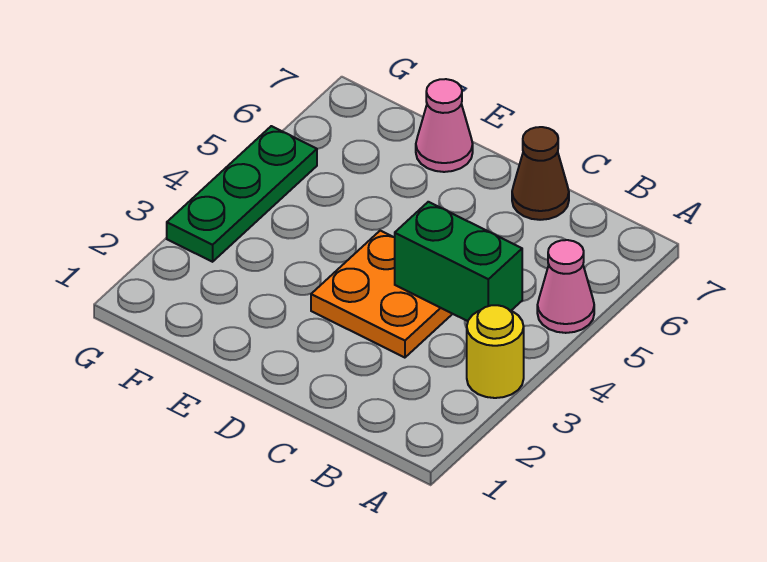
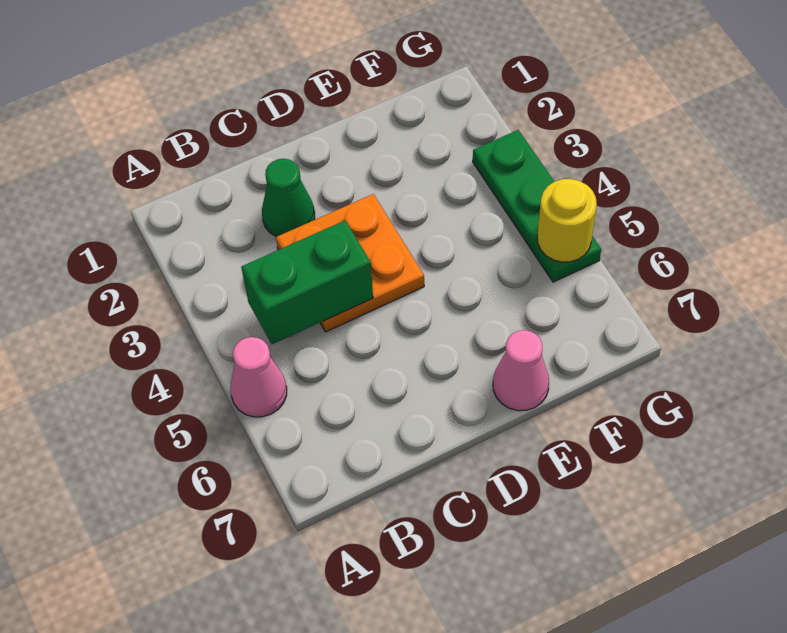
yellow 1x1 round brick [467,305,524,398] -> yellow 1x1 round brick moved to [537,179,597,262]
none -> green 1x1 cone [262,159,315,237]
brown 1x1 cone [512,127,569,220] -> none

